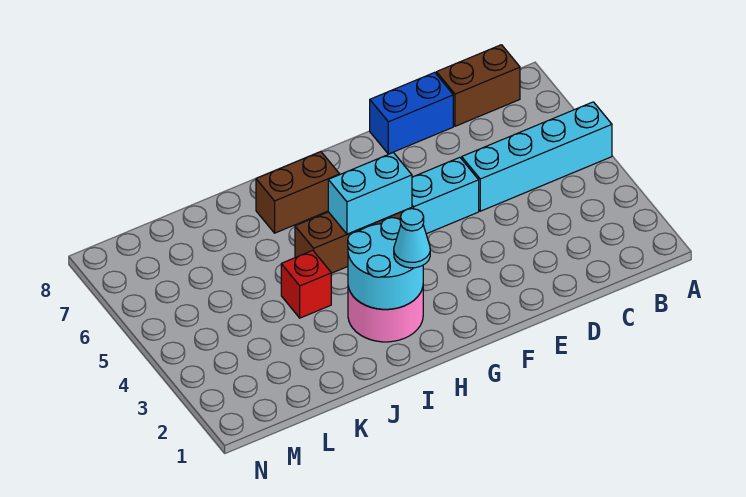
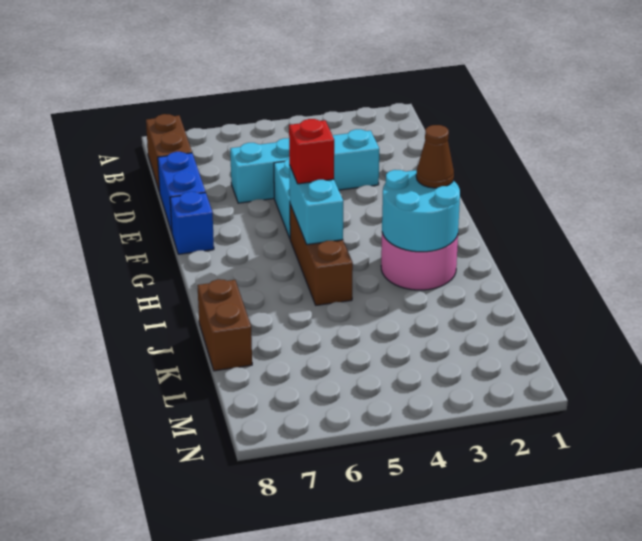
cyan 1x4 brick [462,102,612,211] -> cyan 1x4 brick turned to [230,129,379,203]
none -> blue 1x1 brick [170,192,214,254]
cyan 1x1 cone [394,209,430,268] -> brown 1x1 cone [416,125,454,188]
brown 1x2 brick [256,152,340,233] -> brown 1x2 brick moved to [197,279,252,371]
red 1x1 brick [281,250,331,318] -> red 1x1 brick moved to [289,119,334,184]

